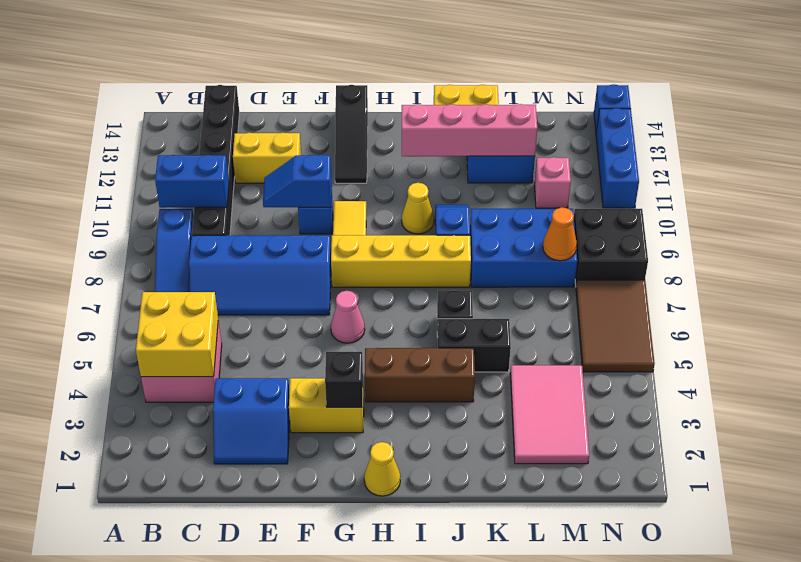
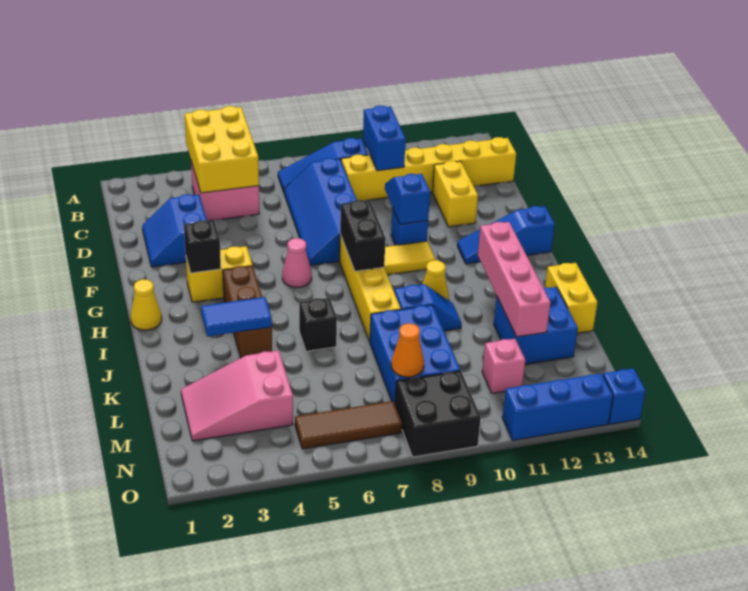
yellow 2x2 brick [136,292,218,377] -> yellow 2x3 brick [185,106,259,193]
black 1x6 brick [192,85,239,236] -> yellow 1x6 brick [341,137,516,200]
yellow 1x2 brick [289,378,364,433] -> yellow 1x2 brick turned to [186,246,253,302]
black 1x3 slope [335,85,368,183] -> blue 1x3 slope [457,206,555,264]
none -> blue 1x2 tile [201,297,272,336]
black 1x2 brick [438,319,511,372] -> black 1x2 brick moved to [340,200,386,271]
pink 2x3 tile [510,365,589,464] -> pink 2x3 slope [181,351,293,441]
brown 2x3 tile [576,280,655,372] -> brown 1x3 tile [295,401,402,449]

